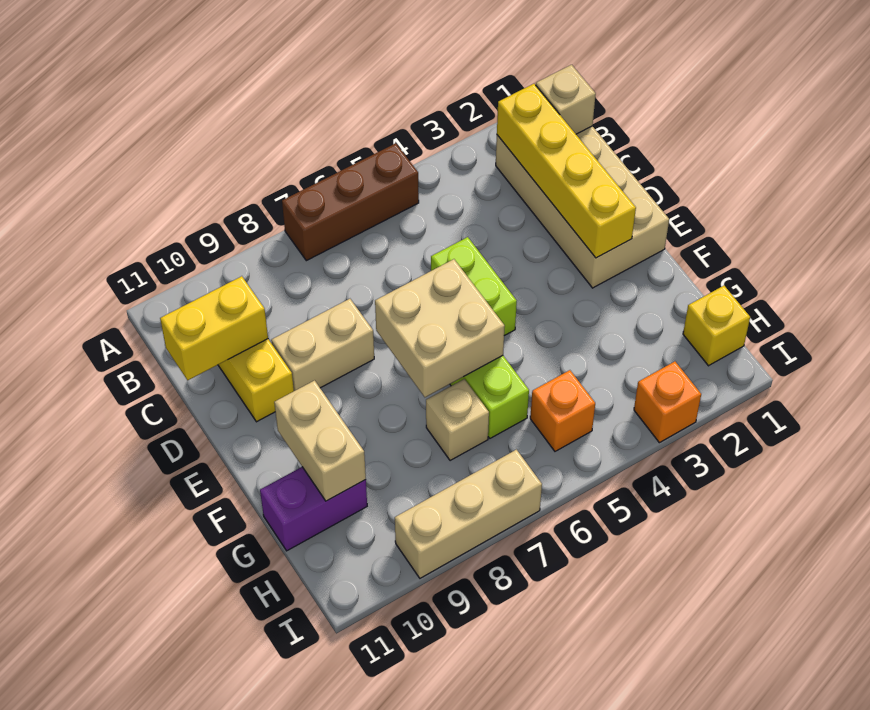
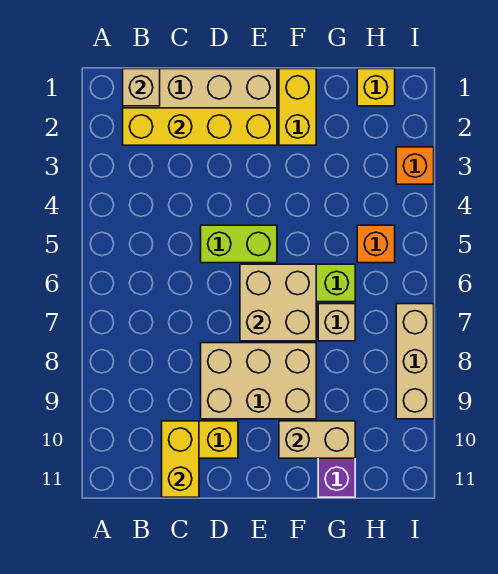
brown 1x3 brick [282,143,419,261] -> none
tan 1x2 brick [271,299,374,391] -> tan 2x3 brick [201,343,316,419]
none -> yellow 1x2 brick [279,69,316,145]

